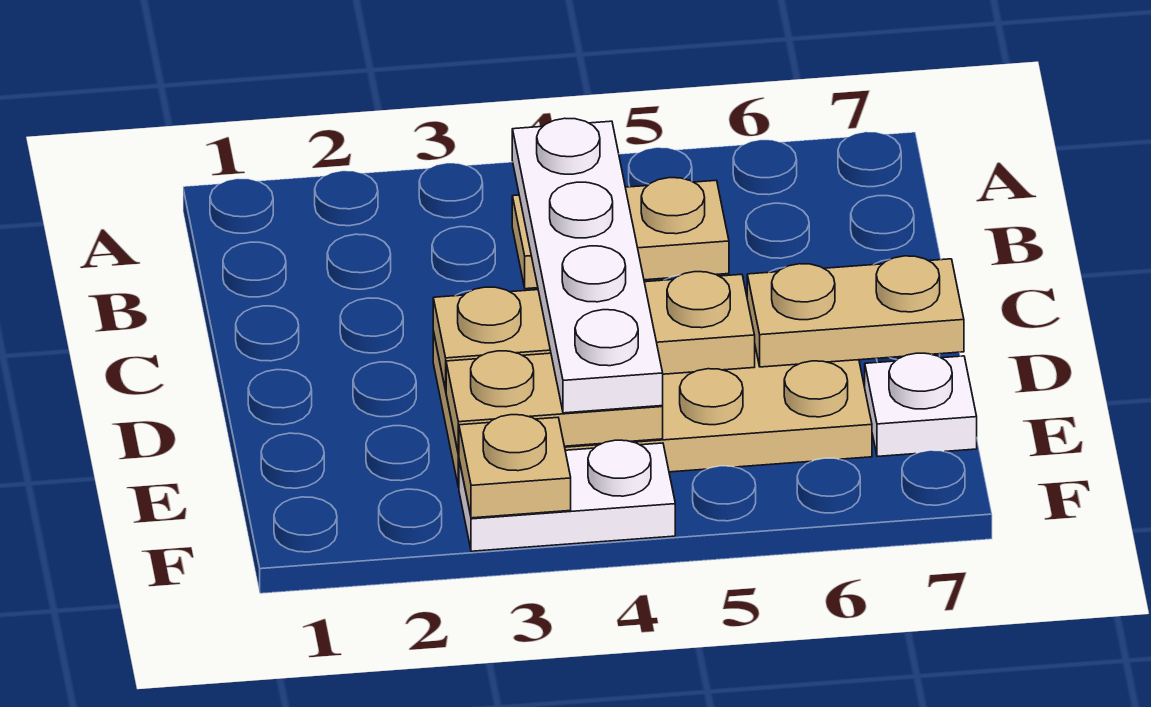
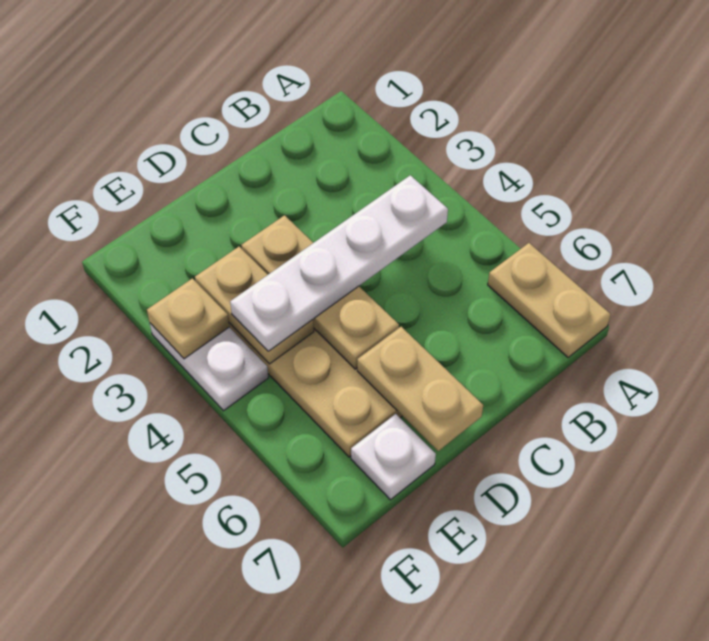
tan 1x2 plate [512,178,729,289] -> tan 1x2 plate moved to [488,243,611,357]

